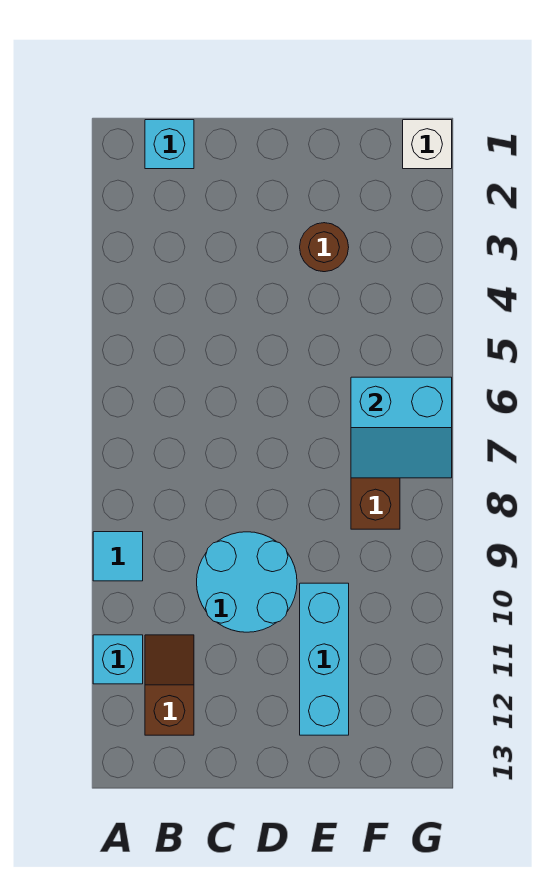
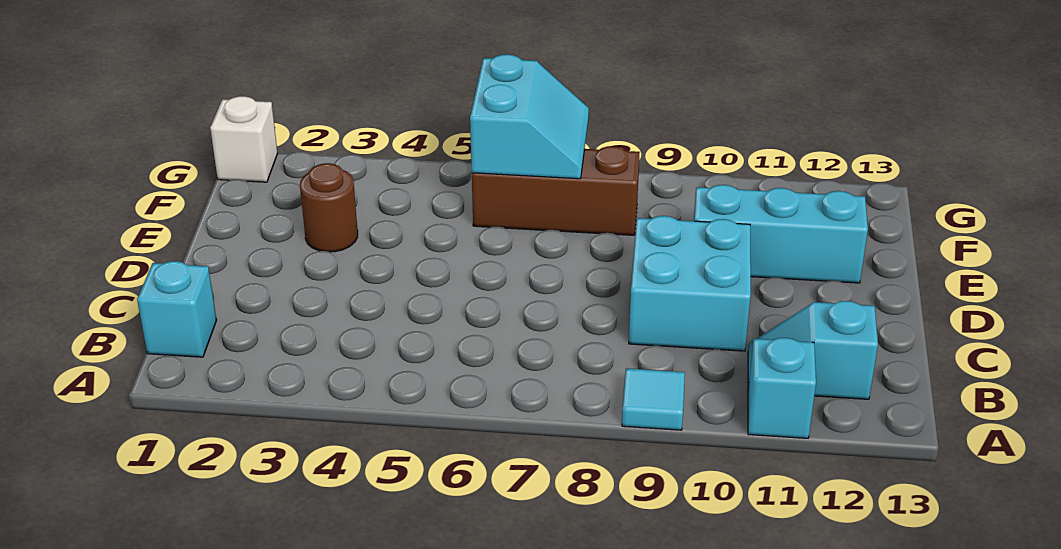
brown 1x2 slope [145,635,194,735] -> cyan 1x2 slope [748,301,878,399]
cyan 2x2 round brick [197,532,297,632] -> cyan 2x2 brick [629,216,751,351]

